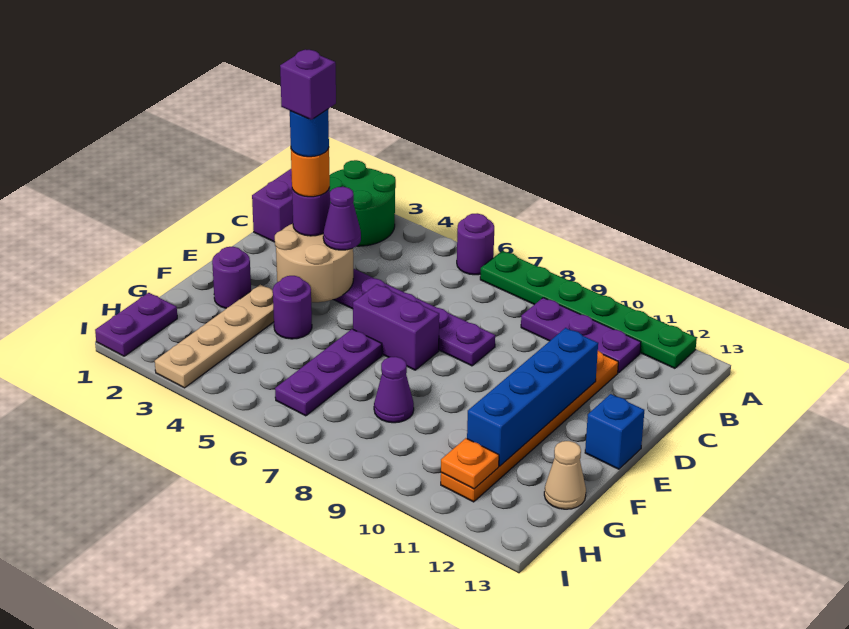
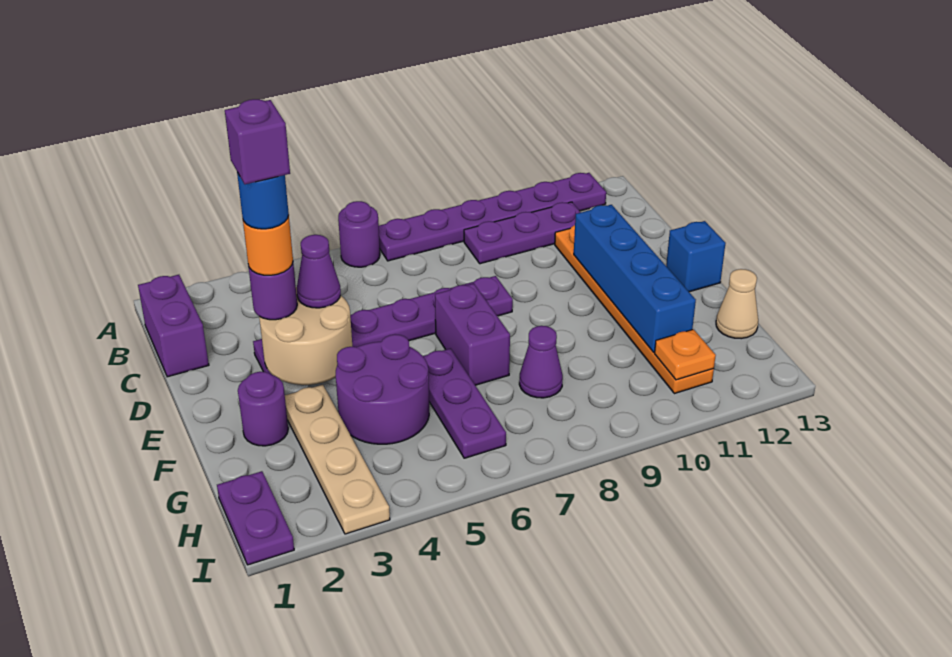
green 2x2 round brick [329,160,396,246] -> none
green 1x6 plate [480,251,697,368] -> purple 1x6 plate [379,173,606,261]
purple 1x2 brick [353,284,439,370] -> purple 1x2 brick turned to [435,284,510,385]
purple 1x1 round brick [273,276,312,339] -> purple 2x2 round brick [336,334,429,444]

